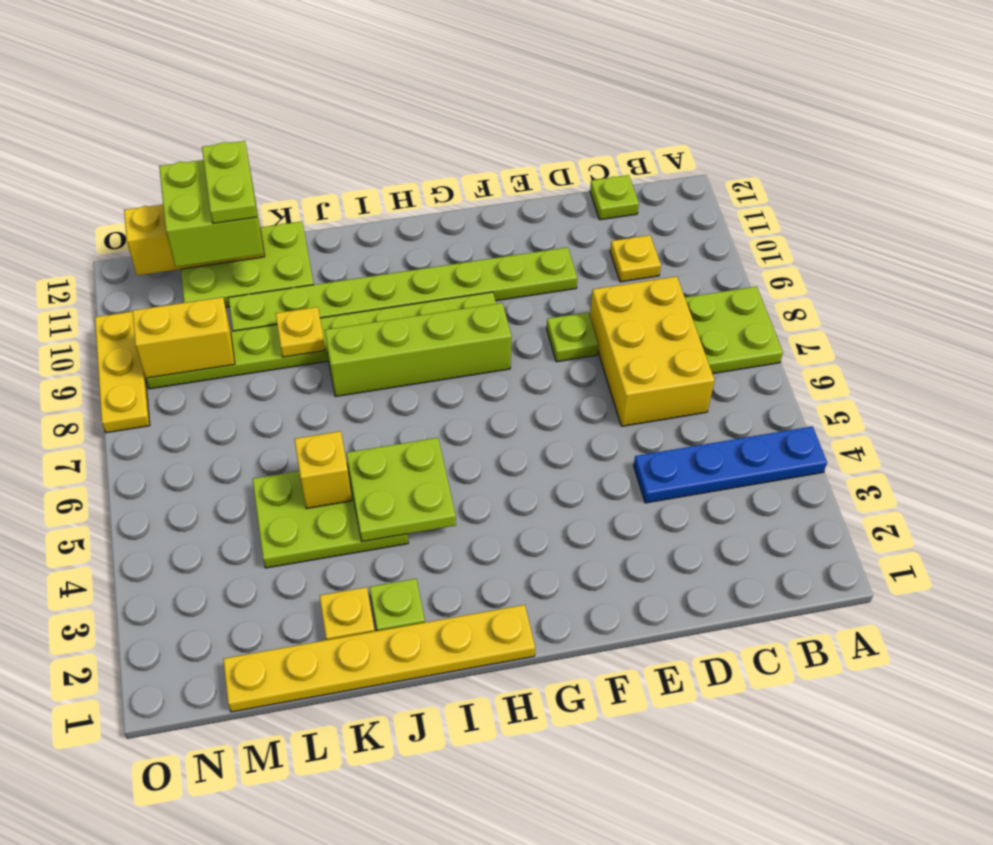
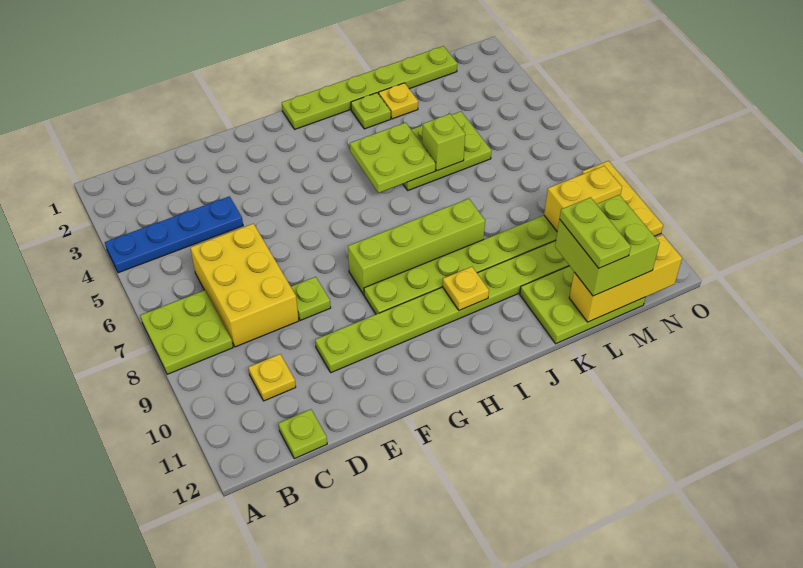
yellow 1x6 plate [223,605,535,712] -> lime 1x6 plate [282,46,457,129]
yellow 1x1 brick [295,431,352,509] -> lime 1x1 brick [422,114,465,171]
yellow 1x1 plate [276,307,325,357] -> yellow 1x1 plate moved to [443,267,489,310]

